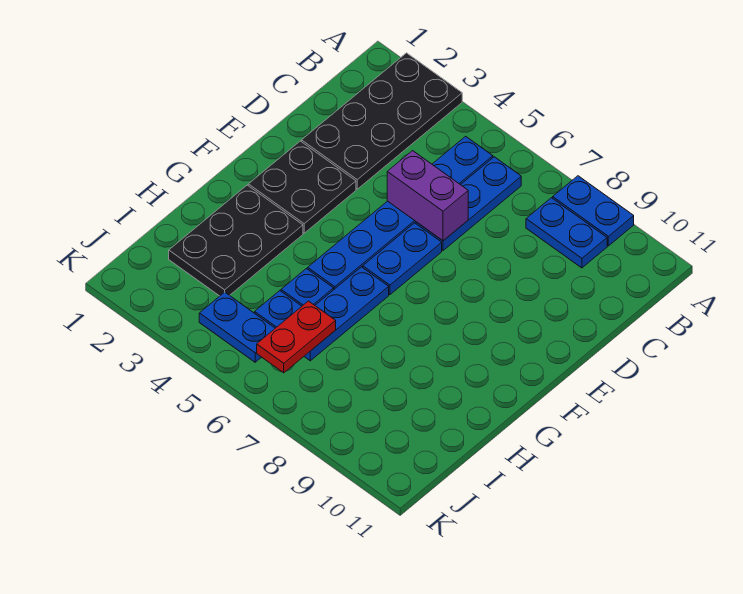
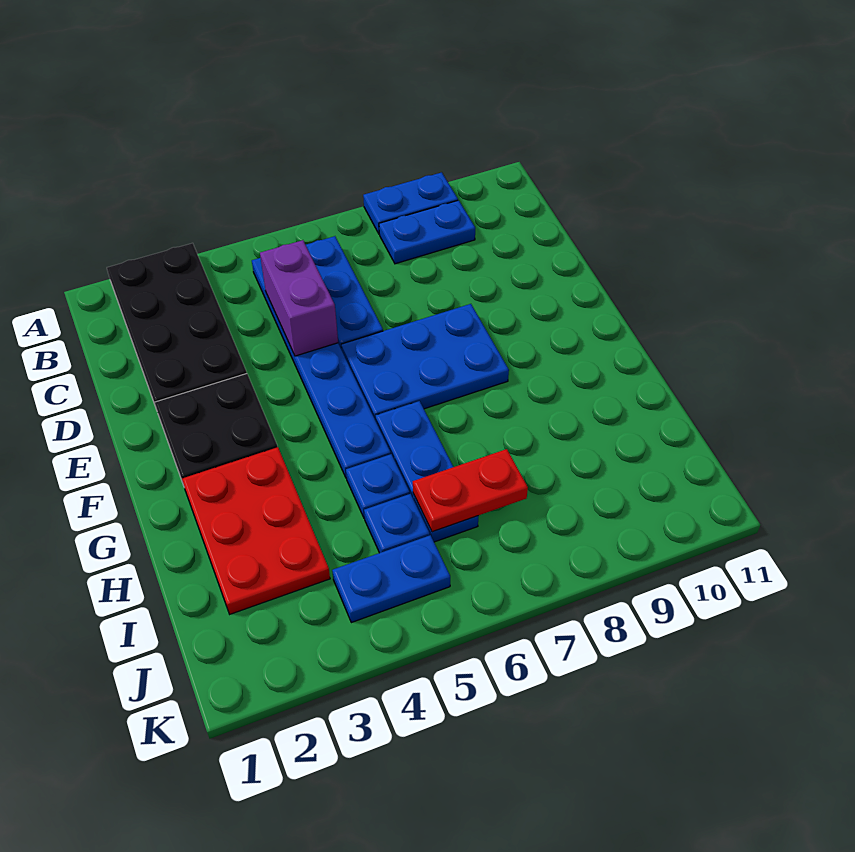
purple 1x2 brick [387,151,468,241] -> purple 1x2 brick turned to [260,240,338,356]
blue 1x2 plate [363,223,442,295] -> blue 2x3 plate [341,304,509,420]
black 2x3 plate [169,185,303,296] -> red 2x3 plate [182,447,330,614]
red 1x2 plate [257,301,336,373] -> red 1x2 plate turned to [413,449,528,532]

